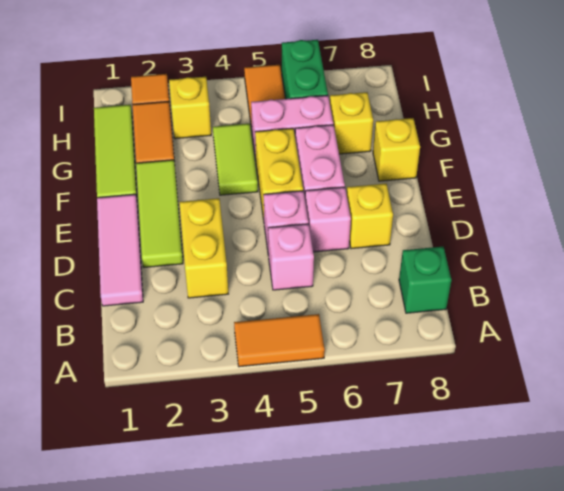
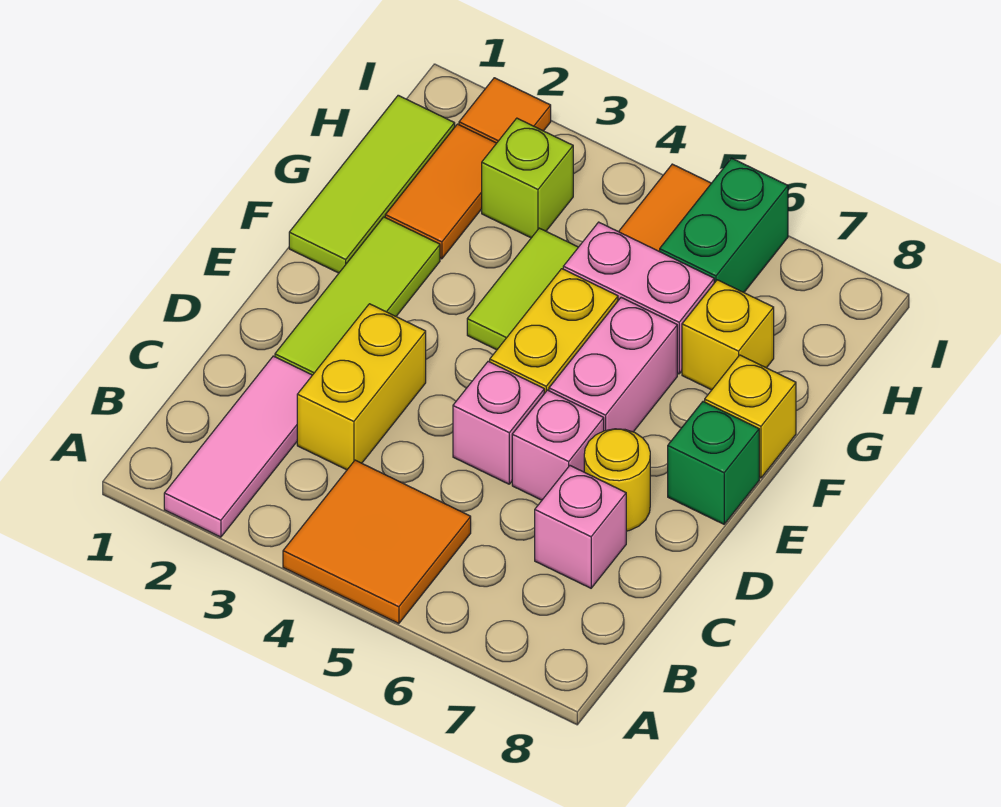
orange 1x2 tile [234,314,325,367] -> orange 2x2 tile [283,460,471,624]
green 1x1 brick [399,247,451,313] -> green 1x1 brick moved to [668,402,759,524]
pink 1x3 tile [97,194,143,306] -> pink 1x3 tile moved to [164,356,312,537]
pink 1x1 brick [268,224,314,290] -> pink 1x1 brick moved to [535,466,626,588]
yellow 1x1 brick [347,184,393,249] -> yellow 1x1 round brick [584,429,650,531]
yellow 1x1 brick [169,77,211,139] -> lime 1x1 brick [482,118,573,238]

